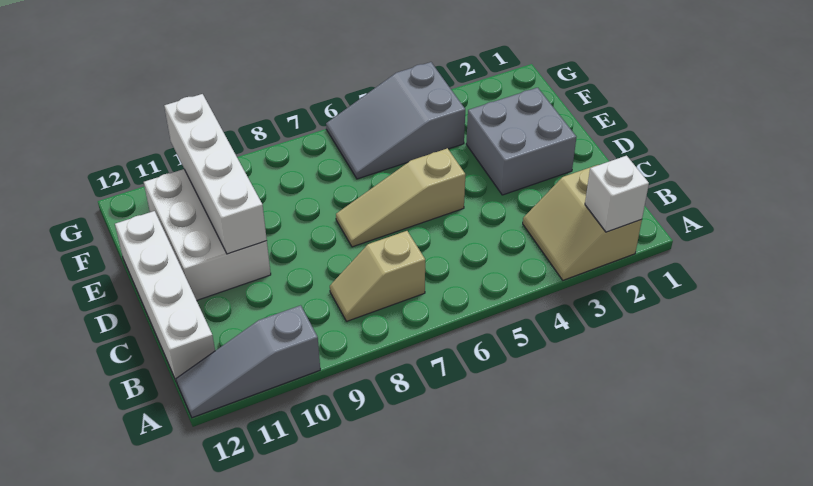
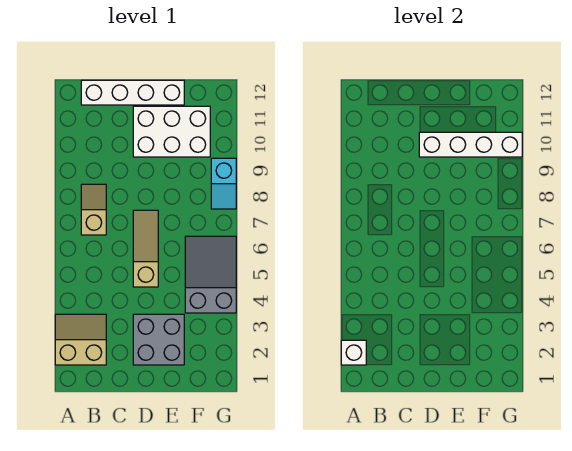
grey 1x3 slope [176,305,320,418] -> none
none -> cyan 1x2 slope [211,158,236,209]

